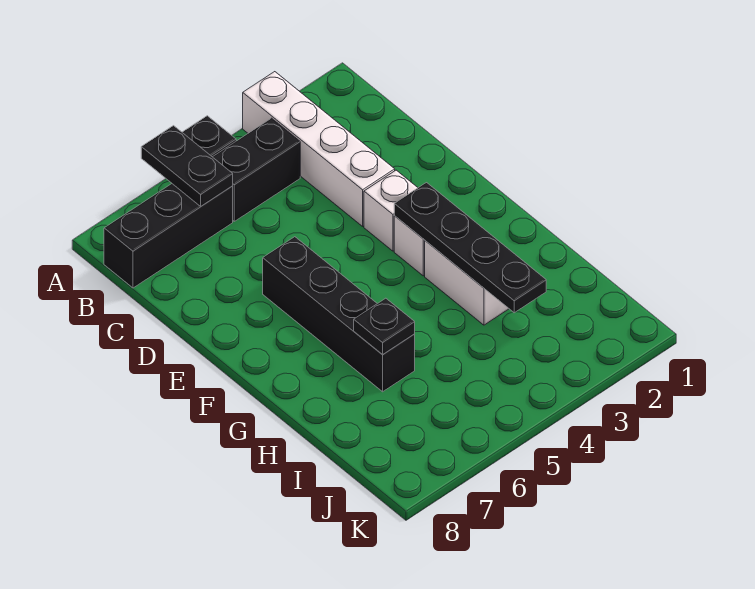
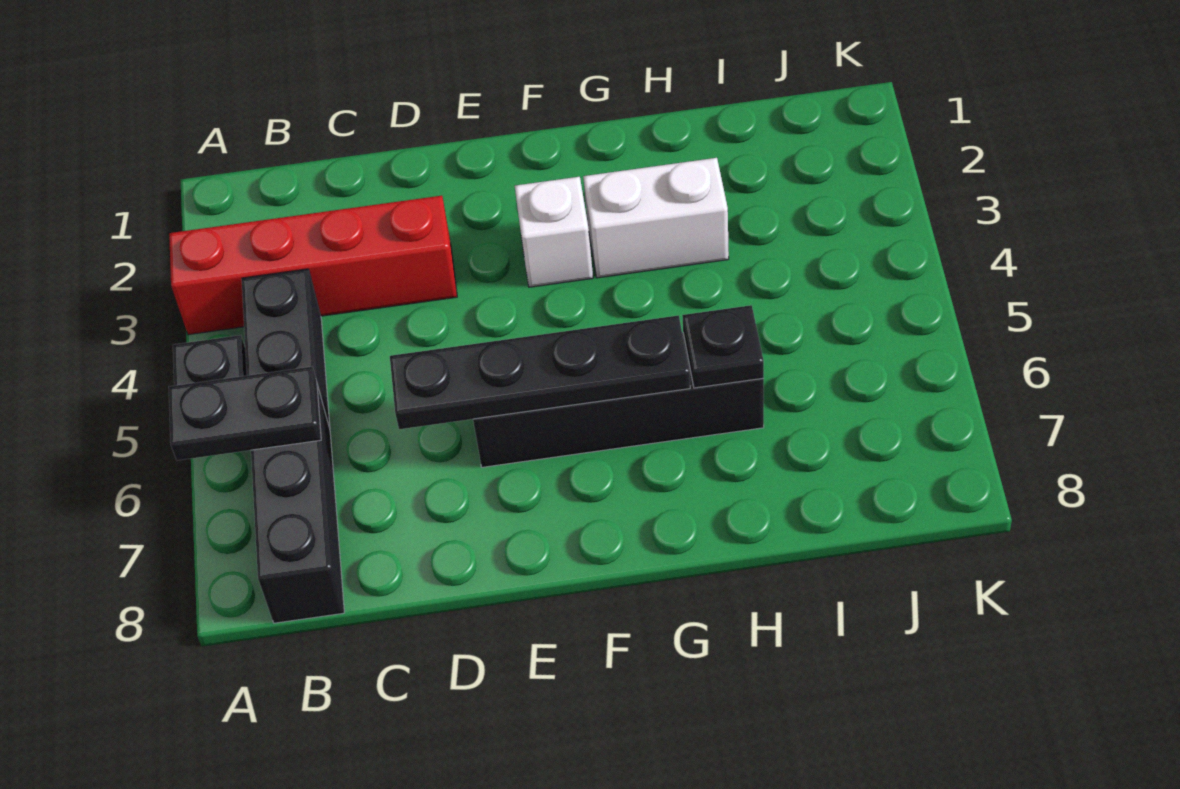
white 1x4 brick [243,72,395,226] -> red 1x4 brick [169,196,457,335]
white 1x1 brick [364,170,418,251] -> none
black 1x4 plate [394,183,546,313] -> black 1x4 plate moved to [390,315,690,429]

